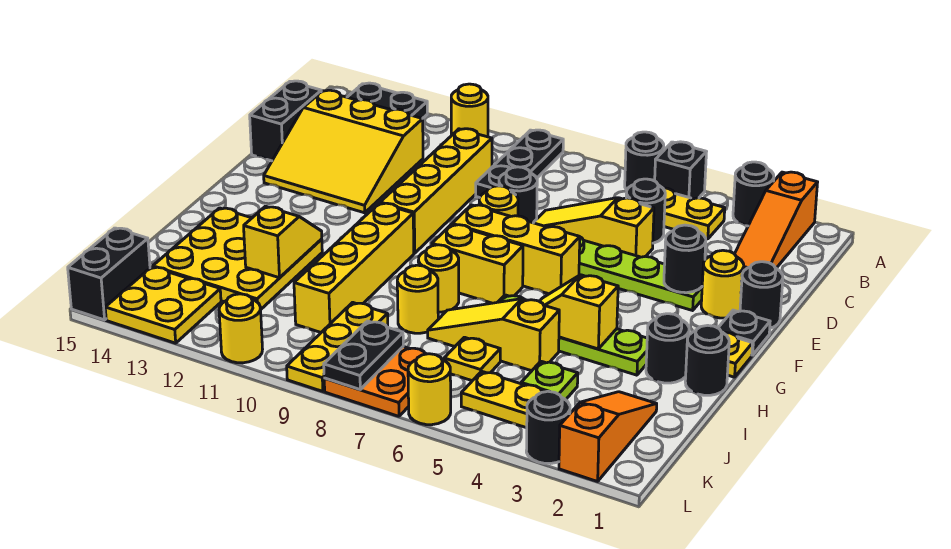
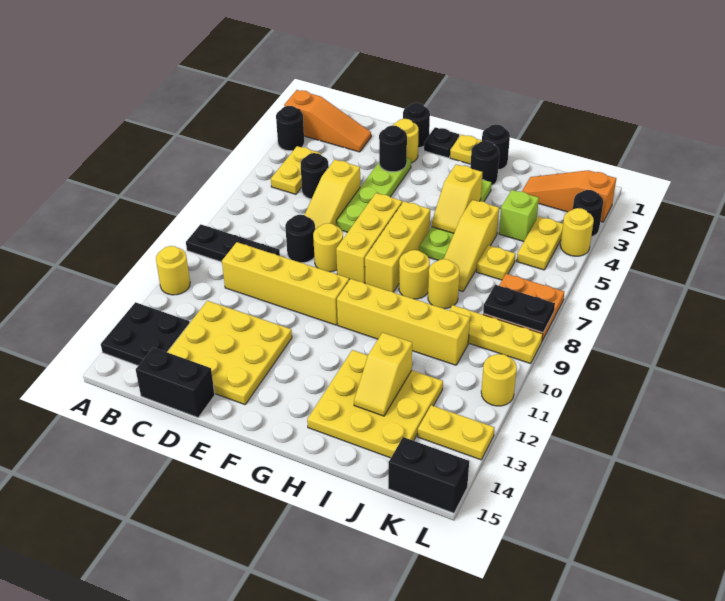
black 1x1 brick [655,142,706,199] -> none
black 1x1 round brick [625,132,664,190] -> none
yellow 3x3 slope [264,90,423,213] -> yellow 3x3 plate [167,301,292,405]
yellow 1x2 brick [432,224,523,303] -> yellow 1x3 brick [365,201,430,292]
yellow 1x2 slope [244,206,322,278] -> yellow 1x2 slope turned to [354,333,412,416]
lime 1x1 plate [521,361,578,400] -> lime 1x1 brick [499,190,539,242]
yellow 2x2 plate [105,267,221,343] -> yellow 1x2 plate [418,405,495,460]
yellow 1x1 round brick [408,354,451,425] -> yellow 1x1 round brick moved to [560,208,594,256]

